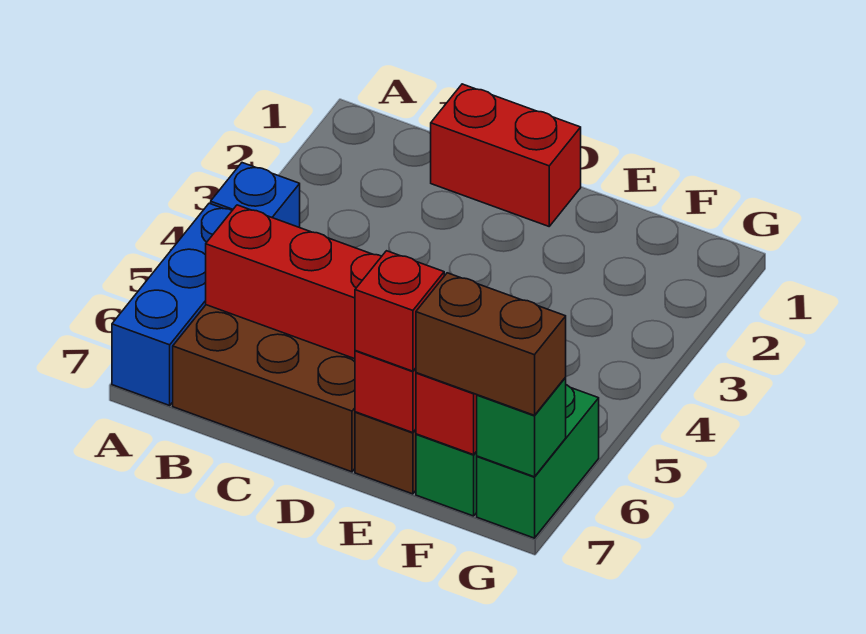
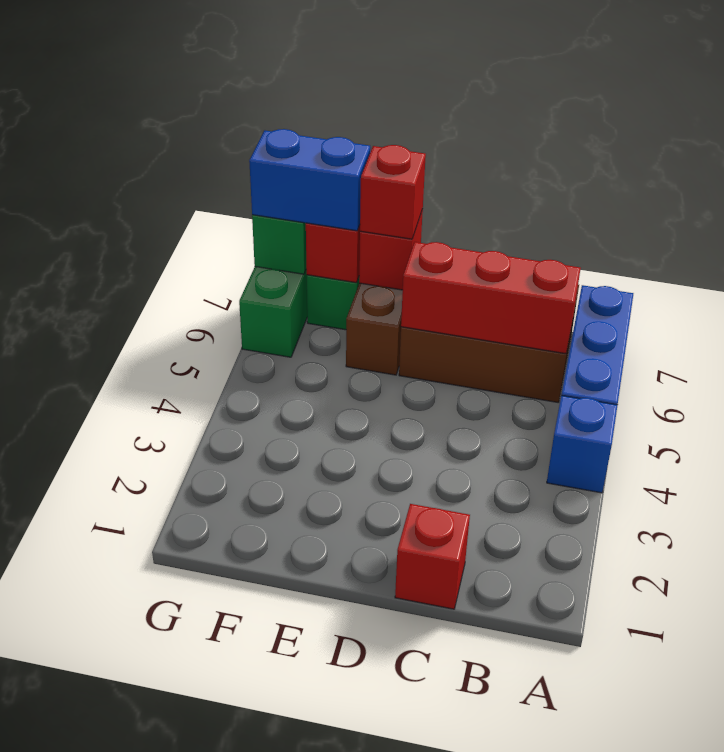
red 1x2 brick [431,84,581,226] -> red 1x1 brick [395,504,470,609]
brown 1x2 brick [416,273,566,415] -> blue 1x2 brick [249,129,370,231]

